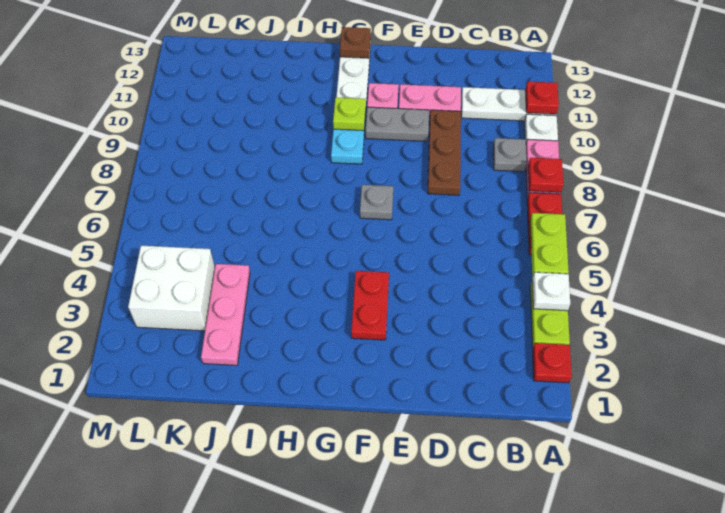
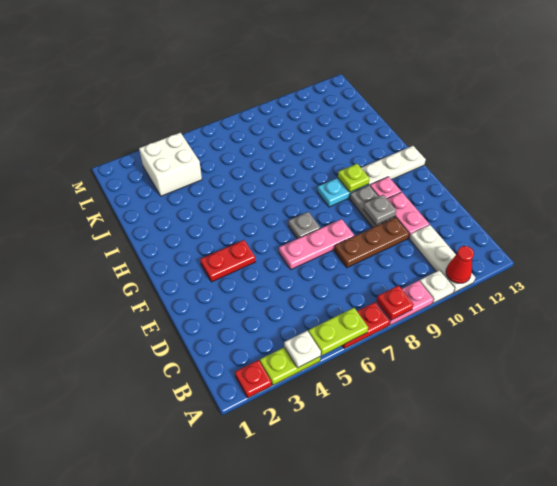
red 1x1 plate [525,81,559,114] -> red 1x1 cone [446,246,474,283]
grey 1x1 plate [493,138,526,172] -> grey 1x1 plate moved to [363,195,396,225]
brown 1x1 plate [340,27,371,58] -> none
pink 1x3 plate [201,264,250,365] -> pink 1x3 plate moved to [279,219,354,269]

